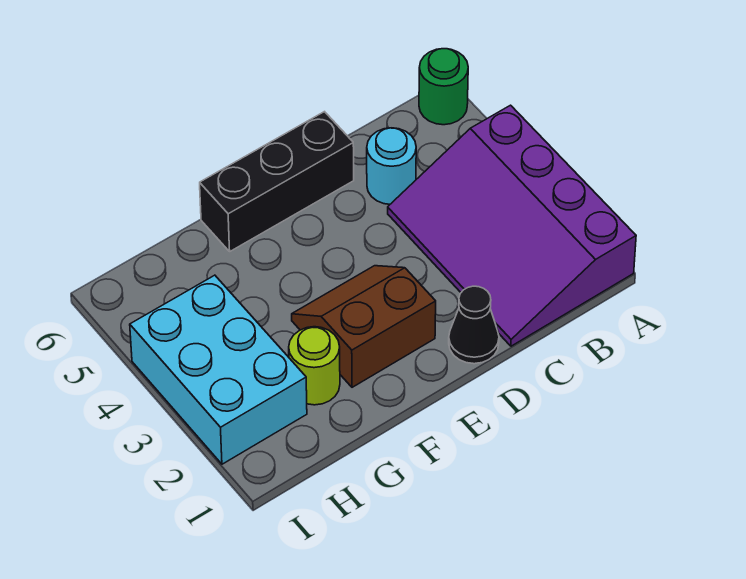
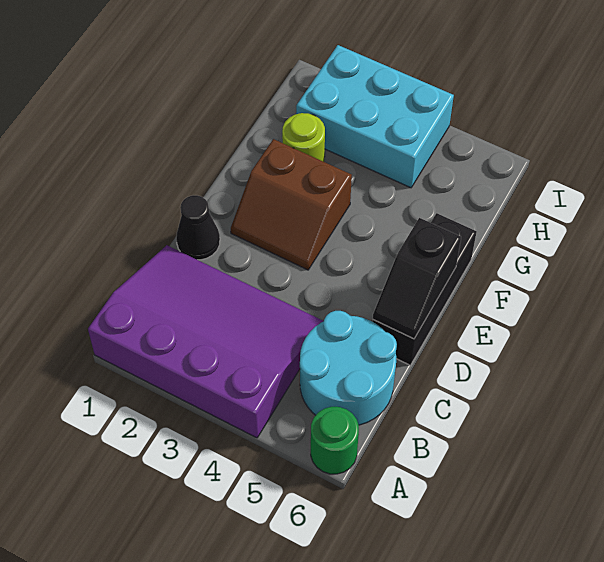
cyan 1x1 round brick [367,128,416,204] -> cyan 2x2 round brick [300,311,397,425]
none -> black 1x2 slope [373,218,461,339]
brown 2x2 slope [292,266,436,387] -> brown 2x2 slope turned to [231,139,352,270]

